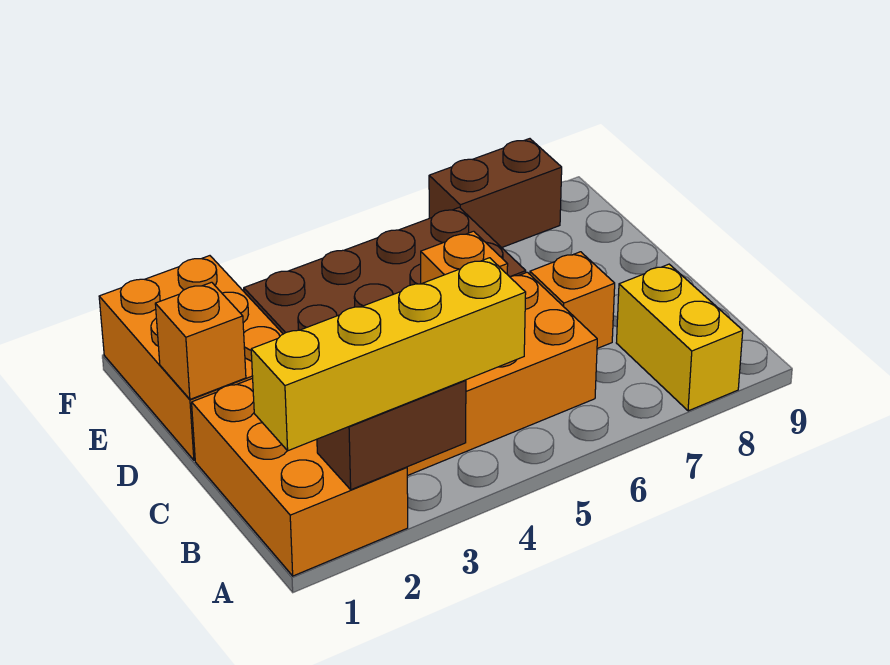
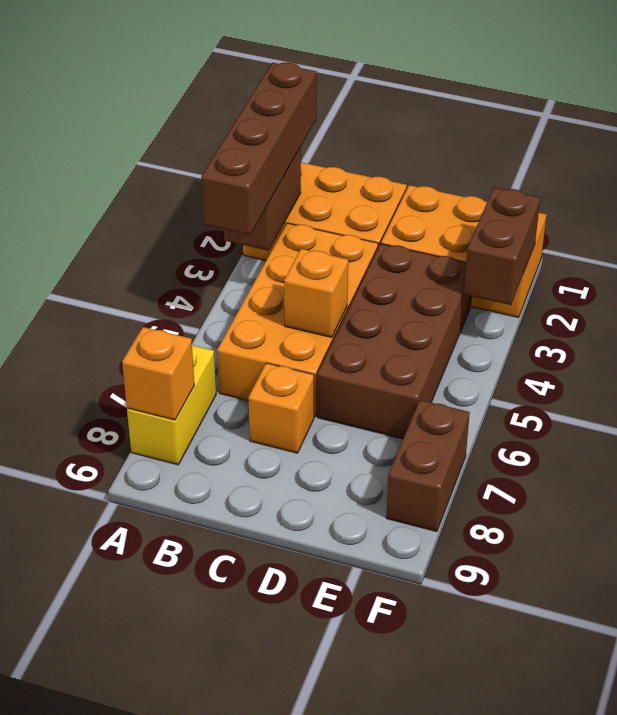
yellow 1x4 brick [251,258,526,451] -> brown 1x4 brick [201,63,317,235]
yellow 1x2 brick [616,264,743,411] -> yellow 1x2 brick turned to [127,345,216,465]
orange 1x1 brick [155,282,246,399] -> orange 1x1 brick moved to [122,327,194,420]
none -> brown 1x2 brick [464,188,540,305]

